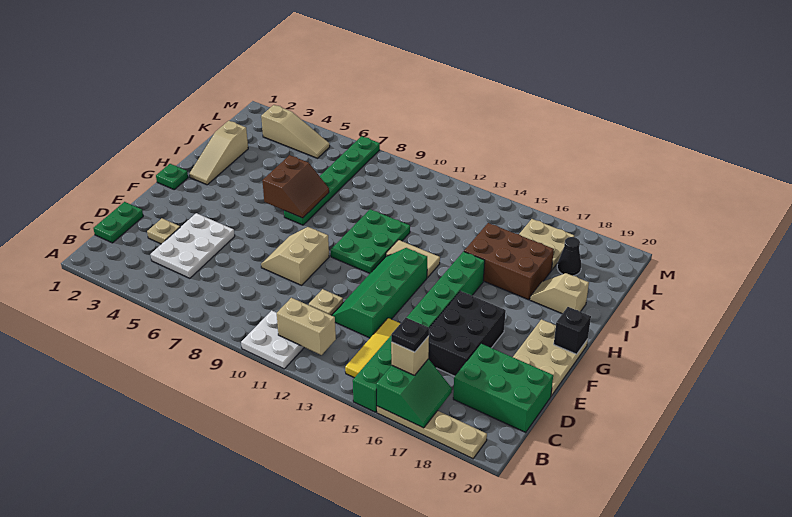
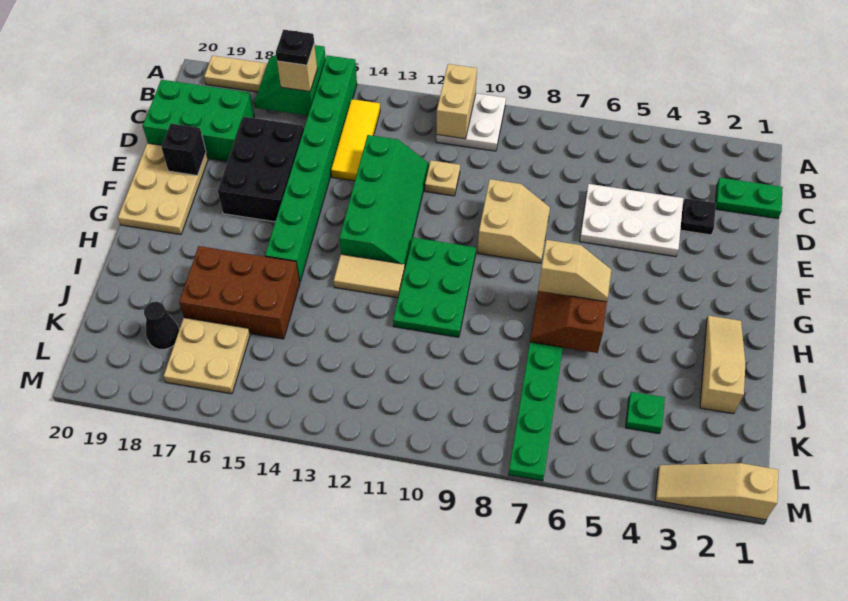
tan 1x2 brick [277,298,336,355] -> tan 1x2 brick turned to [436,64,477,139]
green 1x2 plate [93,202,143,243] -> green 1x2 plate turned to [715,178,783,219]
white 2x3 plate [150,213,235,278] -> white 2x3 plate turned to [580,184,683,257]
tan 1x1 plate [147,218,180,244] -> black 1x1 plate [680,198,716,235]
green 1x1 plate [156,164,188,189] -> green 1x1 plate moved to [626,392,665,434]
black 1x1 brick [554,307,591,354] -> black 1x1 brick moved to [161,124,206,175]
tan 1x2 slope [530,273,589,314] -> tan 1x2 slope moved to [538,240,611,302]
tan 1x3 slope [261,105,330,158] -> tan 1x3 slope moved to [655,463,779,520]

